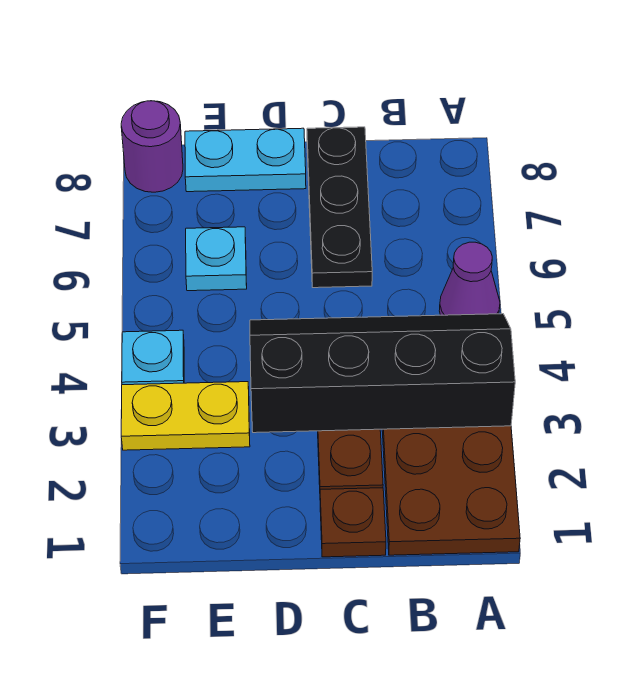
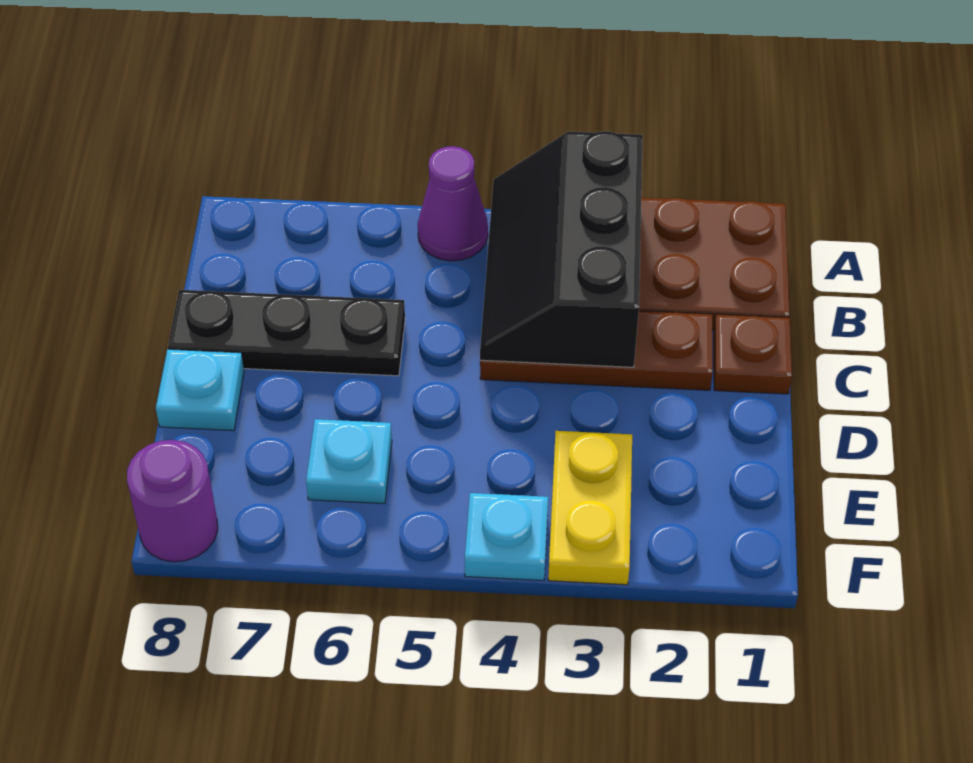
black 2x4 slope [250,314,515,433] -> black 2x3 slope [480,131,643,367]
cyan 1x2 plate [185,128,306,192] -> cyan 1x1 plate [156,349,244,431]

